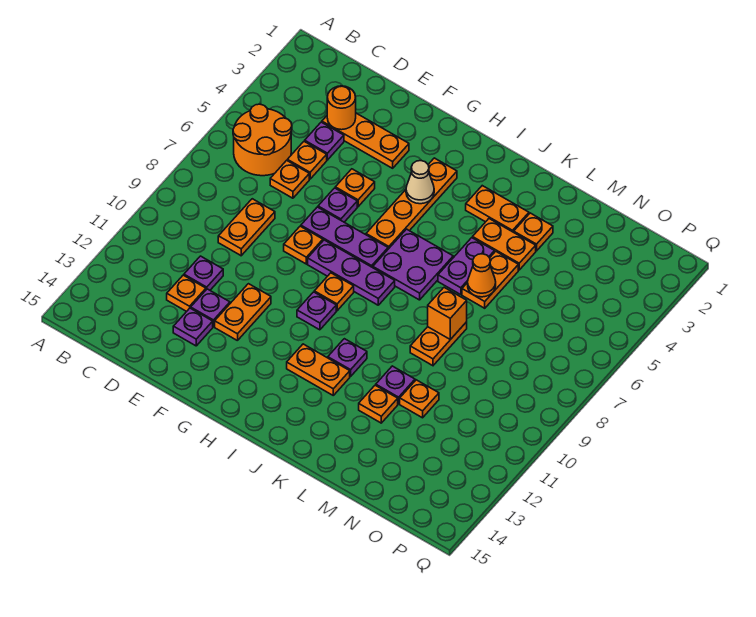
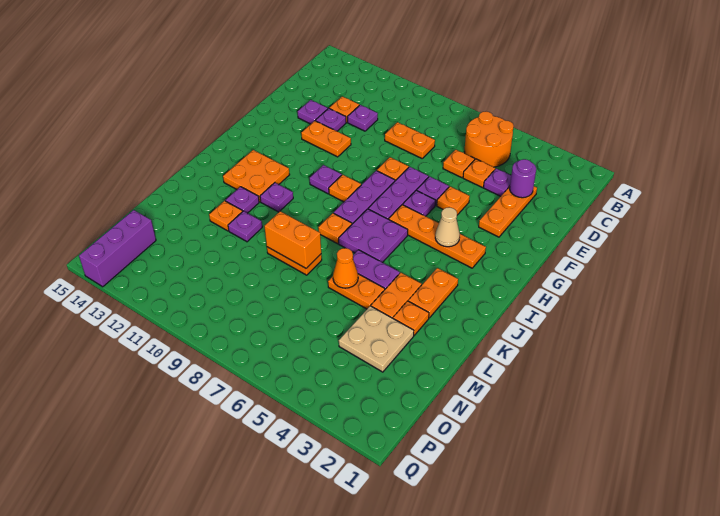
orange 1x1 round brick [327,86,356,130] -> purple 1x1 round brick [510,159,536,198]
none -> purple 1x1 plate [403,190,436,216]
orange 1x2 plate [287,344,350,395] -> orange 2x2 plate [223,150,290,202]
none -> purple 1x1 plate [225,187,259,213]
orange 1x1 brick [428,288,467,339] -> orange 1x2 brick [264,211,321,268]
none -> tan 2x2 plate [339,306,414,372]
orange 1x1 plate [400,380,439,418] -> orange 1x1 plate moved to [318,213,352,244]
none -> purple 1x3 brick [79,210,156,287]

